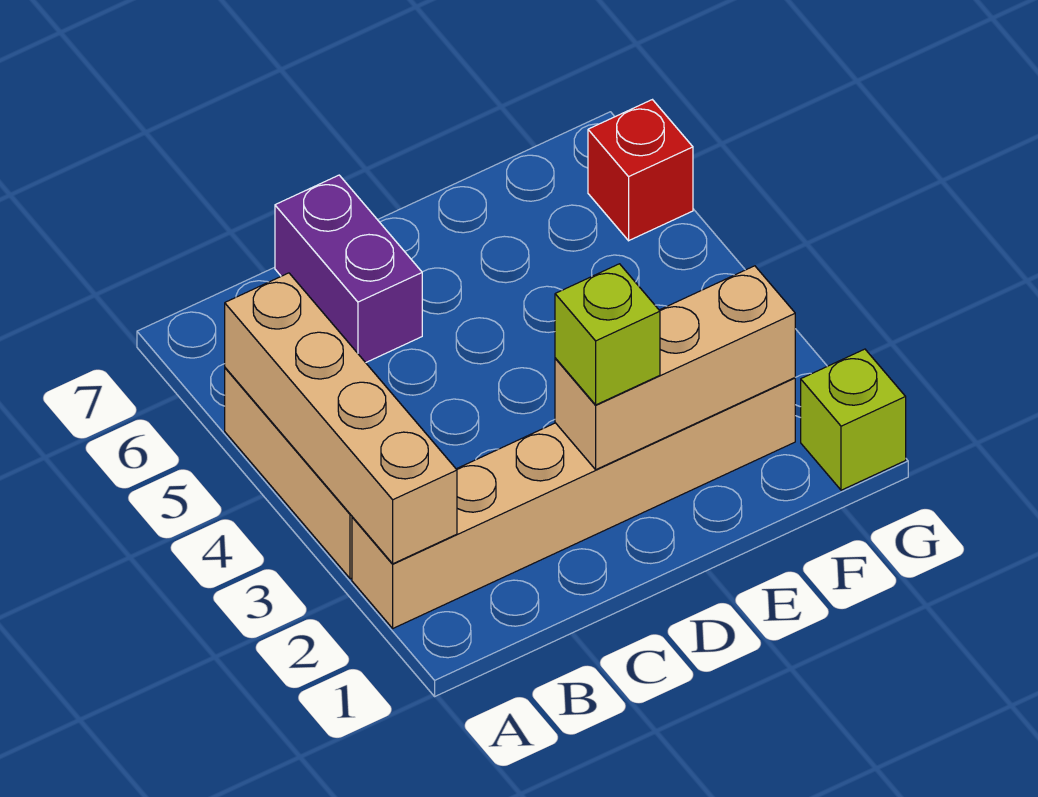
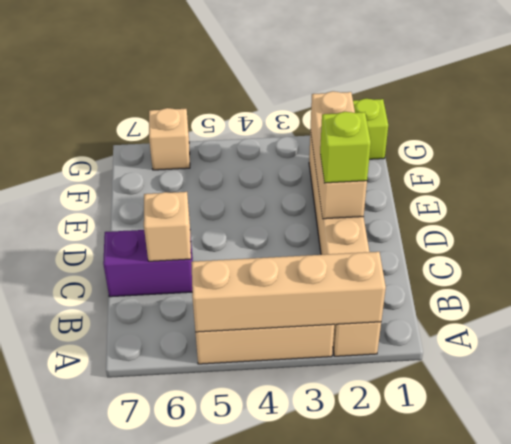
none -> tan 1x1 brick [144,192,191,261]
red 1x1 brick [588,100,693,241] -> tan 1x1 brick [149,108,190,170]

